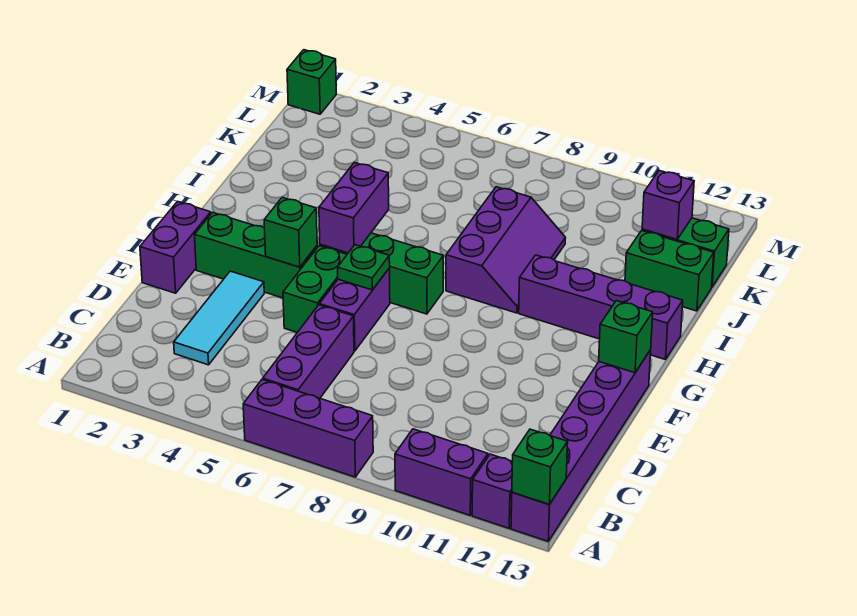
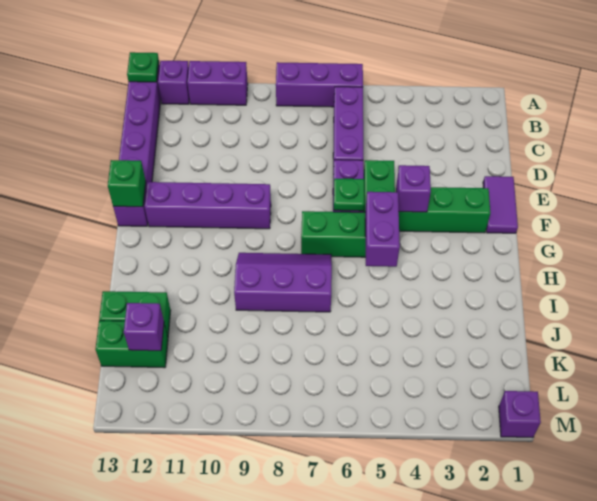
green 1x1 brick [512,429,568,504] -> green 1x1 plate [127,52,159,82]
cyan 1x3 tile [174,271,264,365] -> none
purple 1x2 brick [140,202,211,293] -> purple 1x2 tile [483,176,518,233]
green 1x1 brick [264,198,317,267] -> purple 1x1 brick [396,165,431,212]
purple 2x3 slope [446,187,566,313] -> purple 2x3 slope turned to [234,253,332,312]
purple 1x4 brick [519,255,683,360] -> purple 1x4 brick moved to [145,182,271,229]
green 1x1 brick [287,50,336,114] -> purple 1x1 brick [499,391,541,438]

